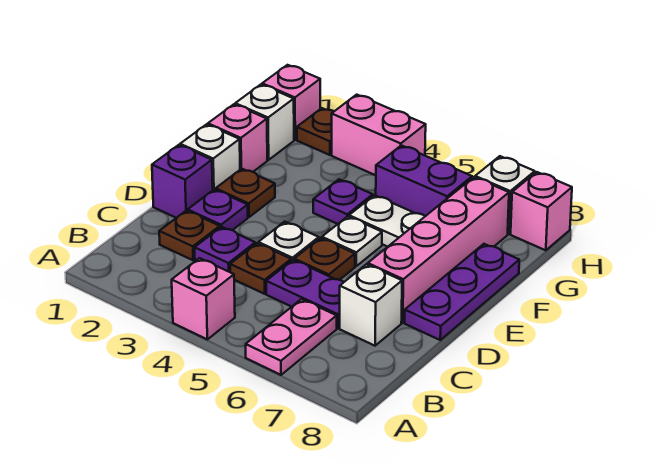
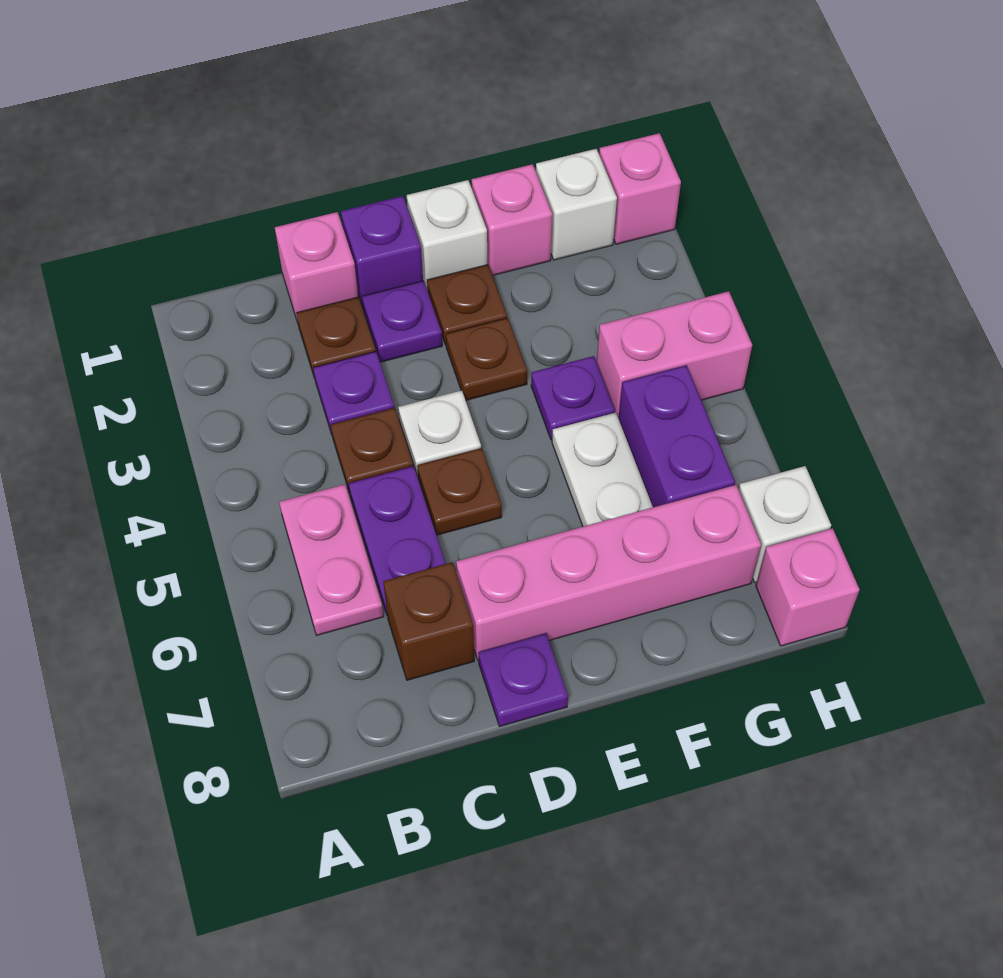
pink 1x1 brick [172,258,235,339] -> pink 1x1 brick moved to [275,212,358,323]
pink 1x2 plate [246,299,337,375] -> pink 1x2 plate turned to [279,484,384,635]
white 1x1 brick [340,264,402,346] -> brown 1x1 brick [383,562,474,680]
purple 1x3 plate [405,244,519,340] -> purple 1x1 plate [478,633,568,726]
white 1x1 plate [322,216,382,266] -> none
brown 1x1 plate [297,108,334,155] -> brown 1x1 plate moved to [446,318,527,400]
pink 1x2 brick [332,95,426,175] -> pink 1x2 brick turned to [597,291,752,418]

